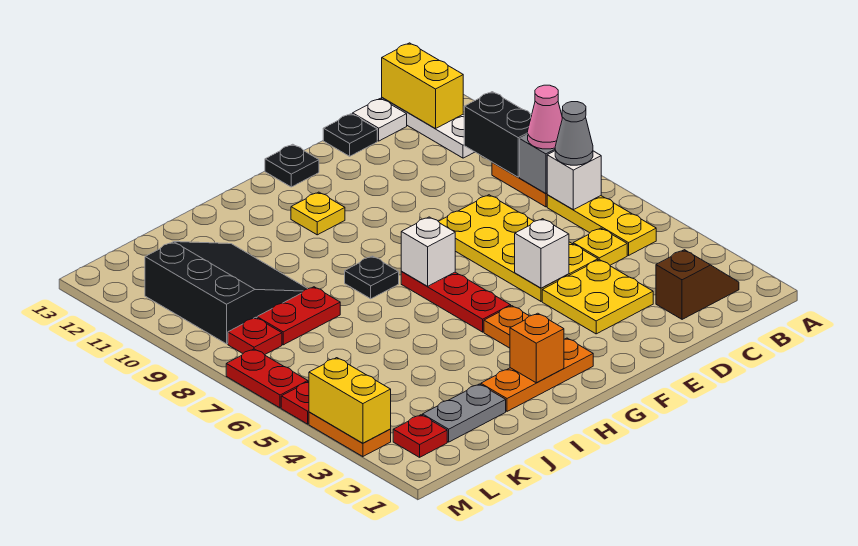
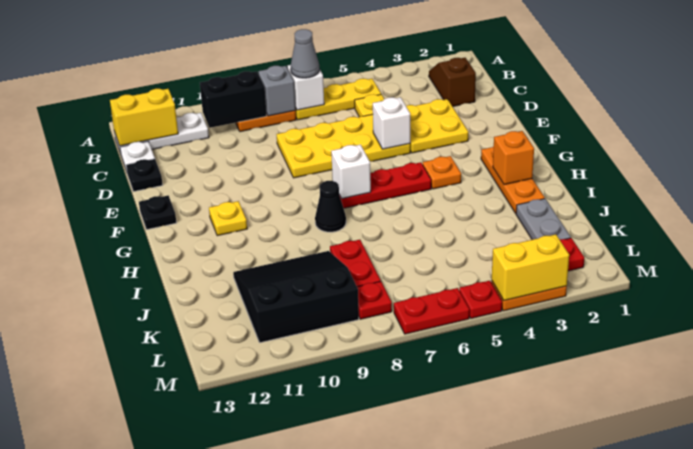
pink 1x1 cone [528,85,562,149] -> none
black 1x1 plate [345,256,399,299] -> black 1x1 cone [315,181,346,232]

